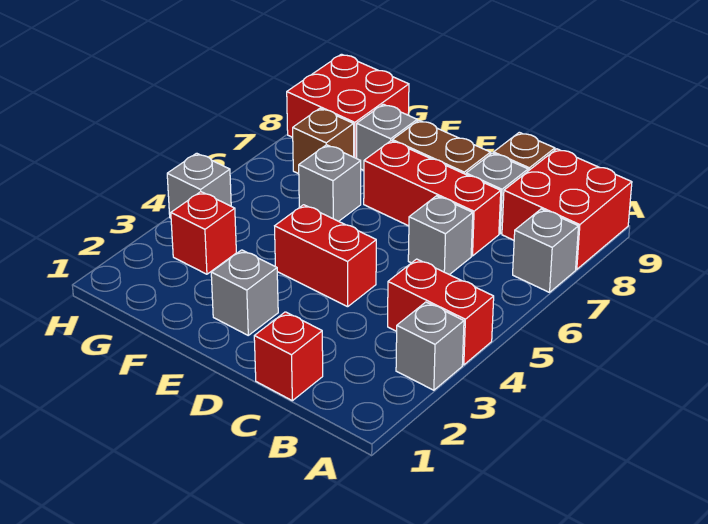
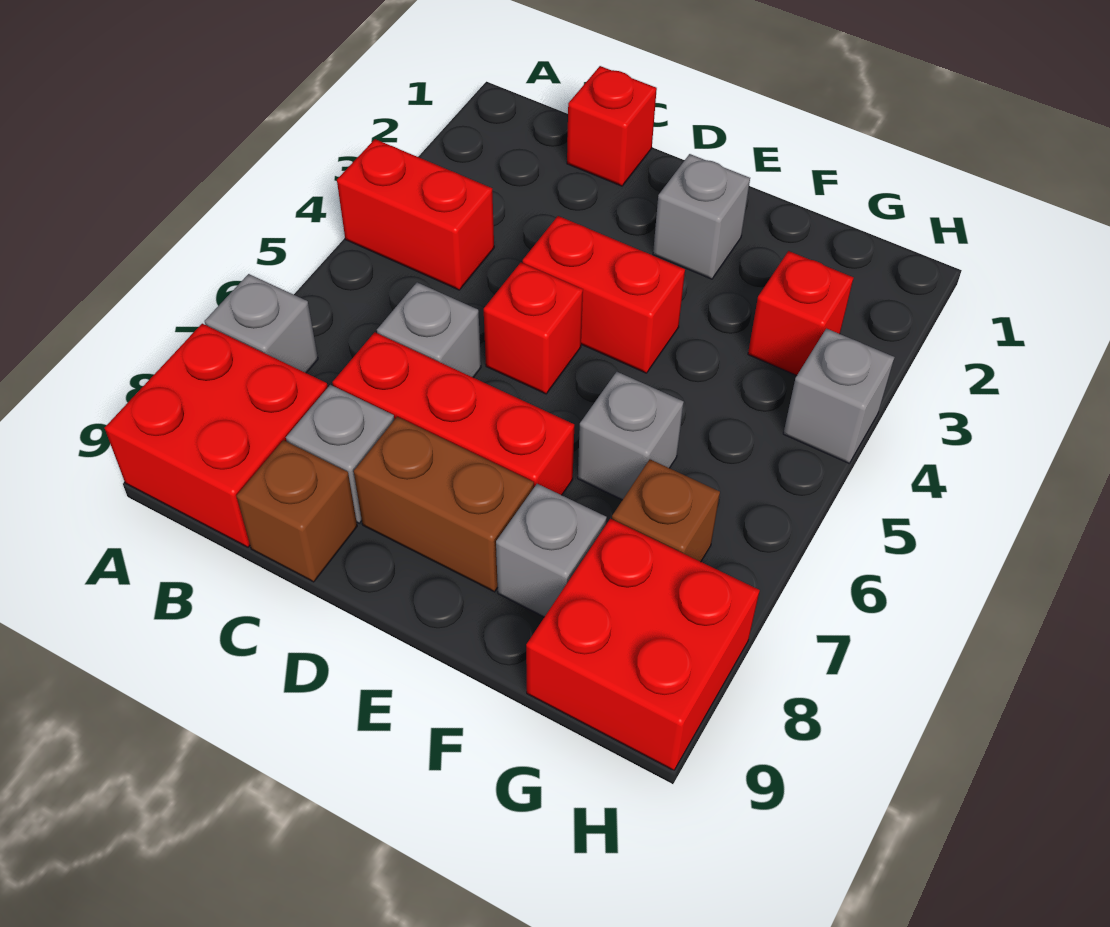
grey 1x1 brick [396,302,464,390] -> none
none -> red 1x1 brick [484,263,583,394]

